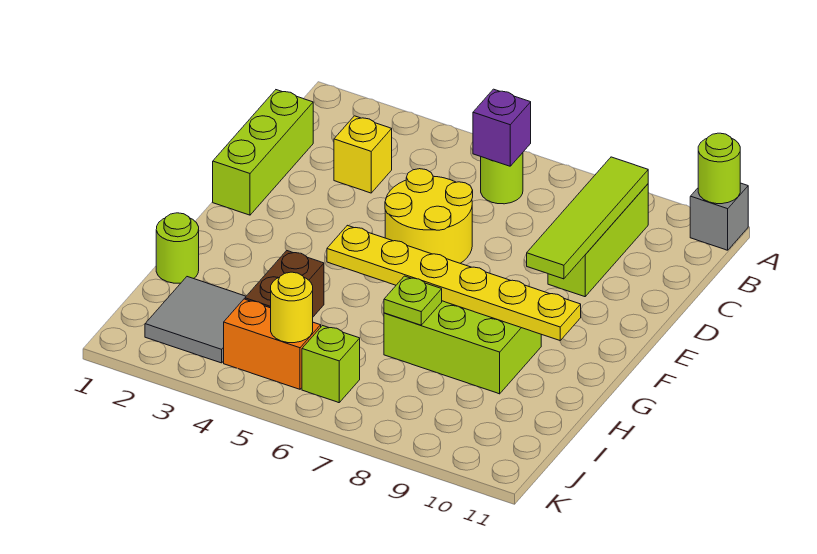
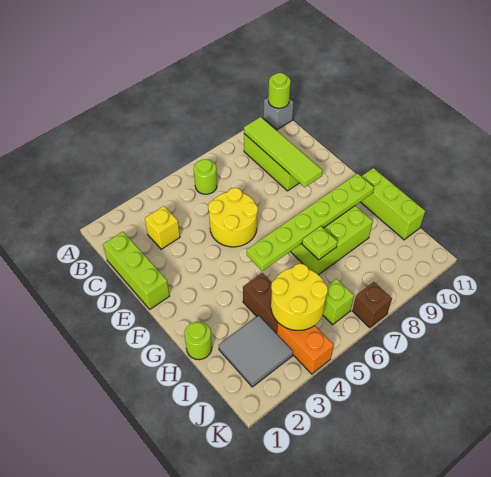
purple 1x1 brick [473,89,531,166] -> none
yellow 1x6 plate [327,225,581,340] -> lime 1x6 plate [247,174,374,271]
none -> lime 1x3 brick [361,168,425,240]
orange 1x2 brick [224,299,321,389] -> orange 1x2 brick turned to [277,323,334,374]
yellow 1x1 round brick [271,272,313,343] -> yellow 2x2 round brick [271,264,328,330]
none -> brown 1x1 brick [352,282,392,328]

